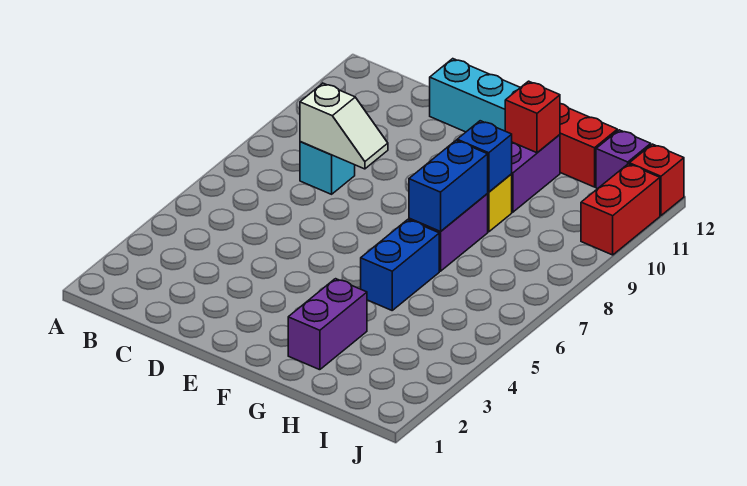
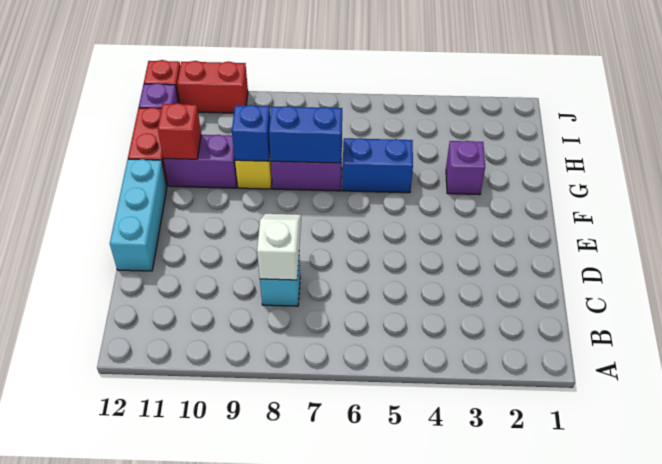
purple 1x2 brick [288,279,367,370] -> purple 1x1 brick [446,141,485,195]

